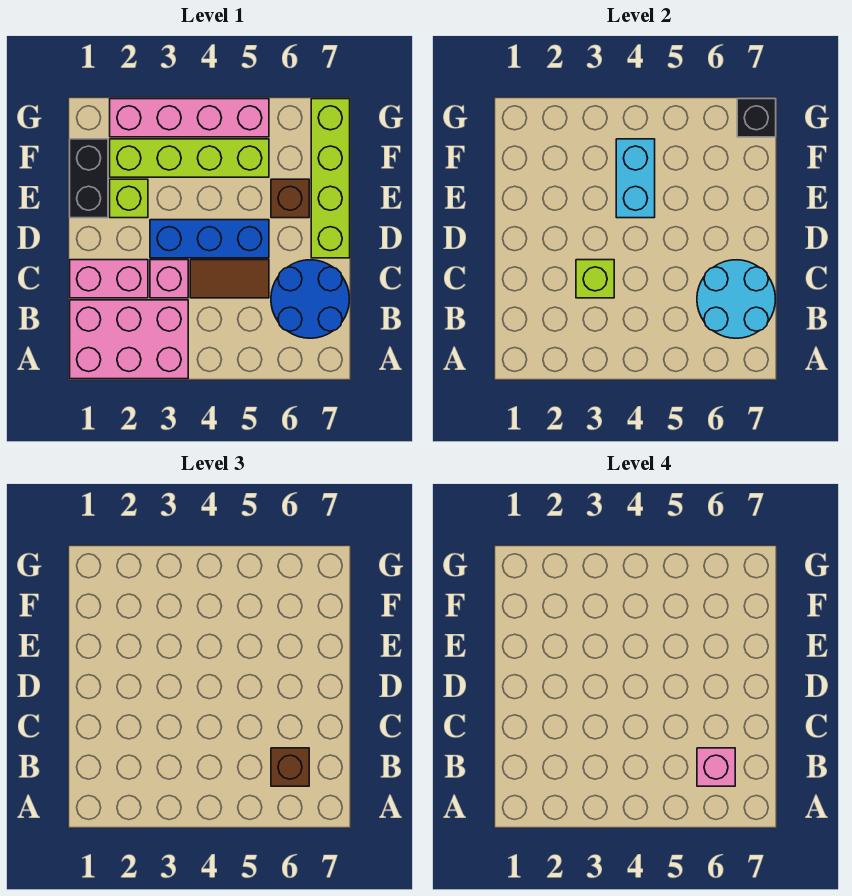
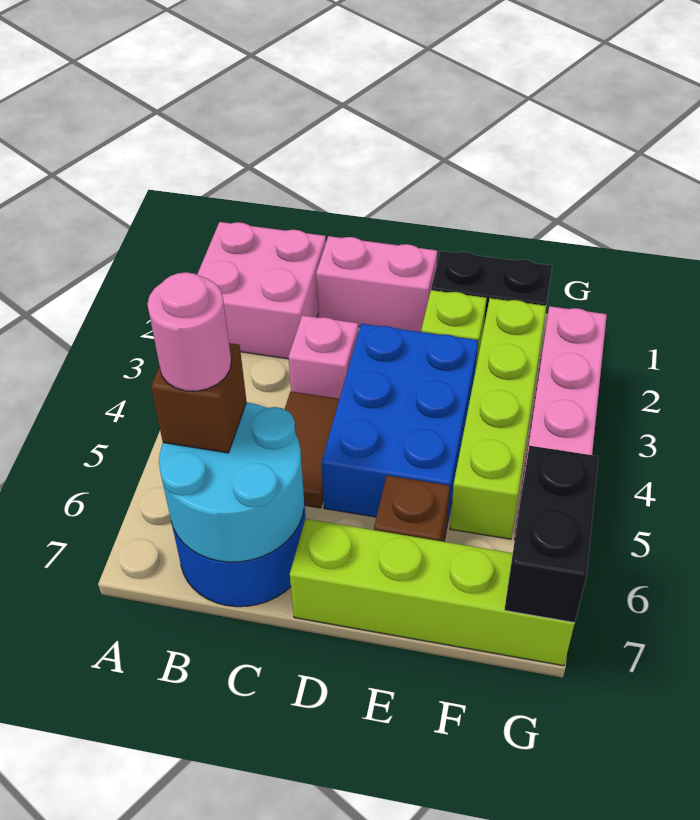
pink 2x3 brick [70,300,188,379] -> pink 2x2 brick [197,222,326,359]
pink 1x1 brick [697,748,735,786] -> pink 1x1 round brick [147,272,231,391]
pink 1x2 brick [70,260,148,298] -> pink 1x2 brick turned to [316,236,437,332]
lime 1x1 brick [576,260,614,298] -> none
blue 1x3 brick [150,220,269,258] -> blue 2x3 brick [321,324,478,525]
cyan 1x2 brick [616,139,655,218] -> none
black 1x1 brick [737,99,776,137] -> black 1x2 brick [504,446,599,623]

